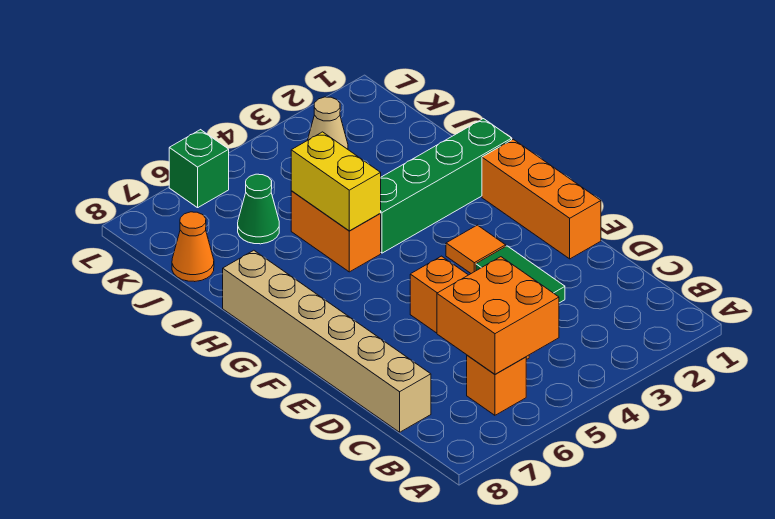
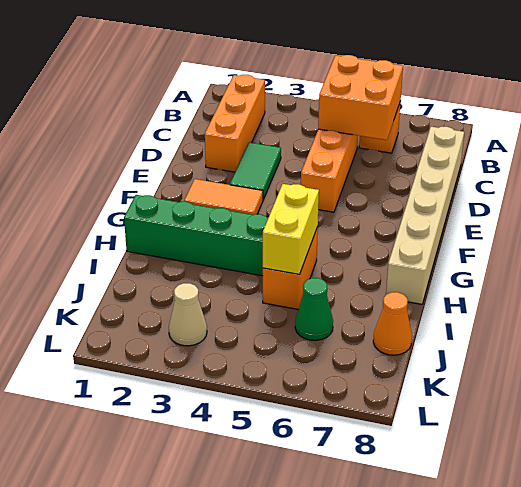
orange 1x3 brick [482,139,601,259] -> orange 1x3 brick moved to [205,75,265,172]
orange 1x1 tile [446,225,506,273] -> orange 1x2 tile [184,179,263,215]
green 1x1 brick [169,130,229,208] -> none

